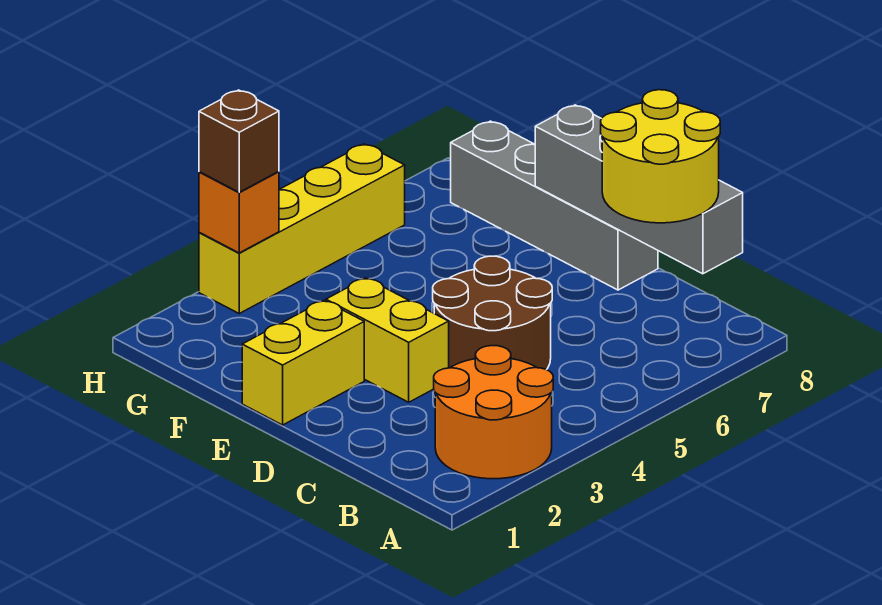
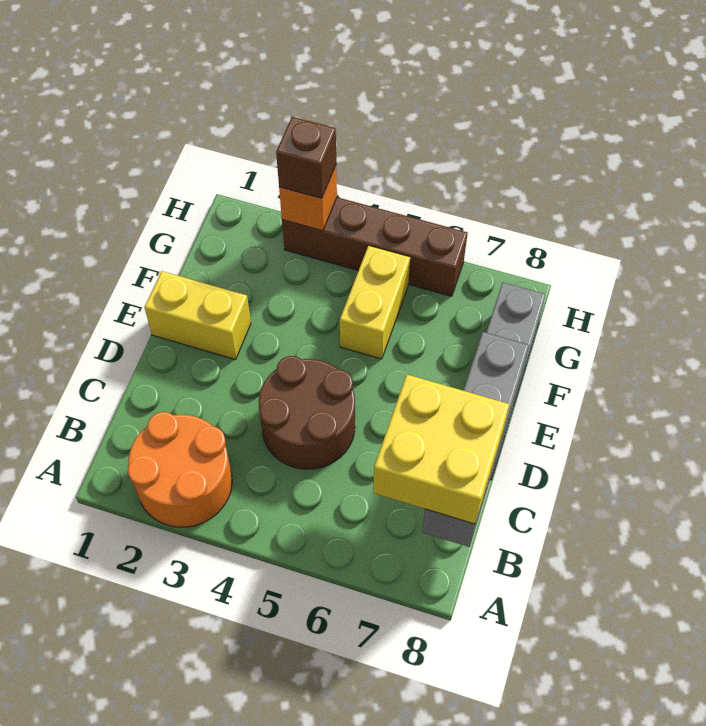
yellow 2x2 round brick [601,90,720,223] -> yellow 2x2 brick [373,375,509,524]
yellow 1x2 brick [326,278,449,402] -> yellow 1x2 brick moved to [340,246,410,359]
yellow 1x4 brick [199,144,405,313] -> brown 1x4 brick [282,197,468,296]

